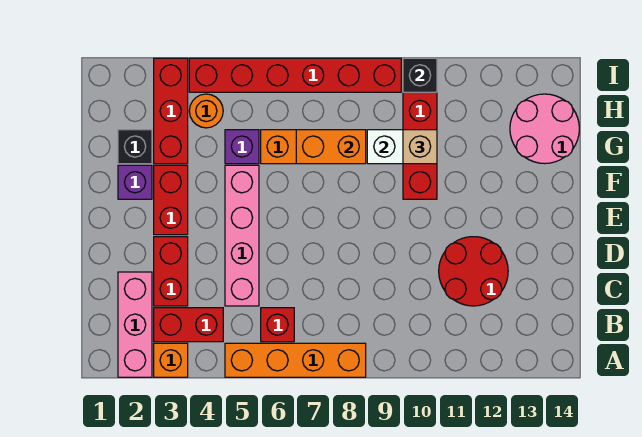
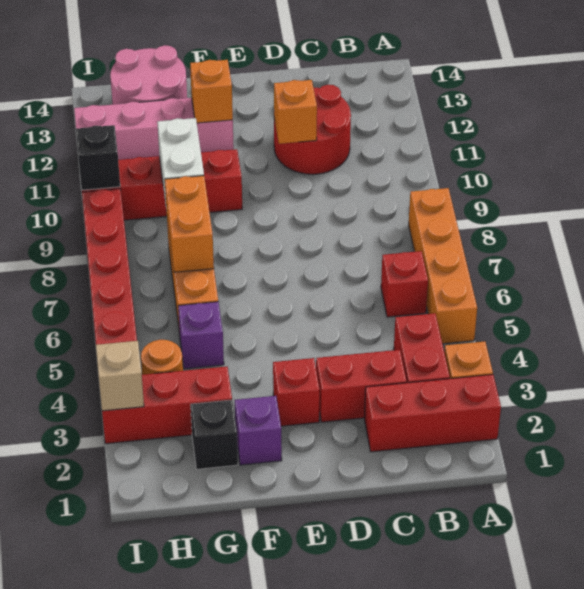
pink 1x3 brick [118,272,152,377] -> red 1x3 brick [364,374,501,452]
pink 1x4 brick [225,165,259,306] -> pink 1x4 brick moved to [74,98,234,160]
none -> orange 1x1 brick [274,80,317,144]
red 1x2 brick [154,165,188,235] -> red 1x1 brick [273,358,320,426]
none -> orange 1x1 brick [190,60,233,123]
tan 1x1 brick [403,130,437,164] -> tan 1x1 brick moved to [96,341,144,411]

